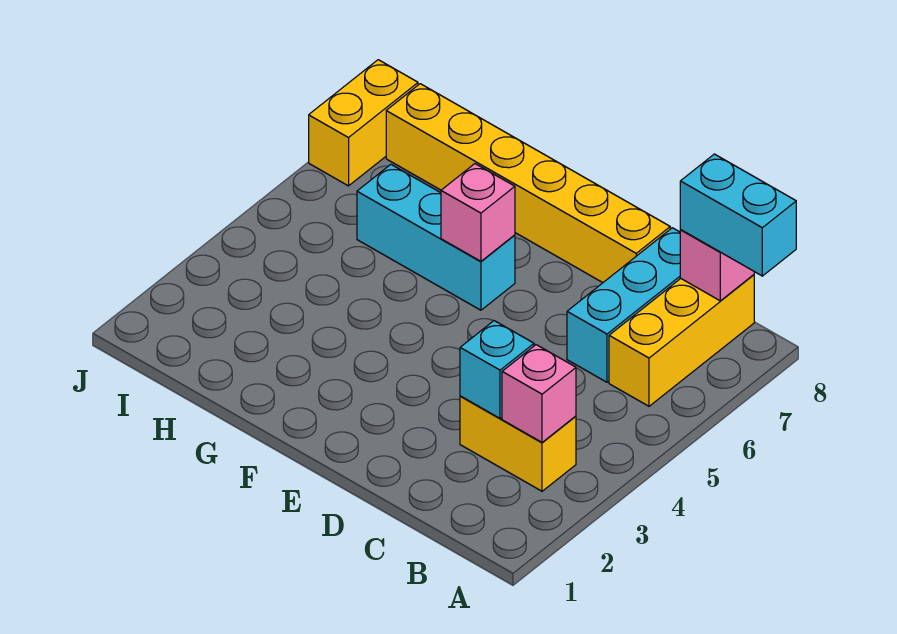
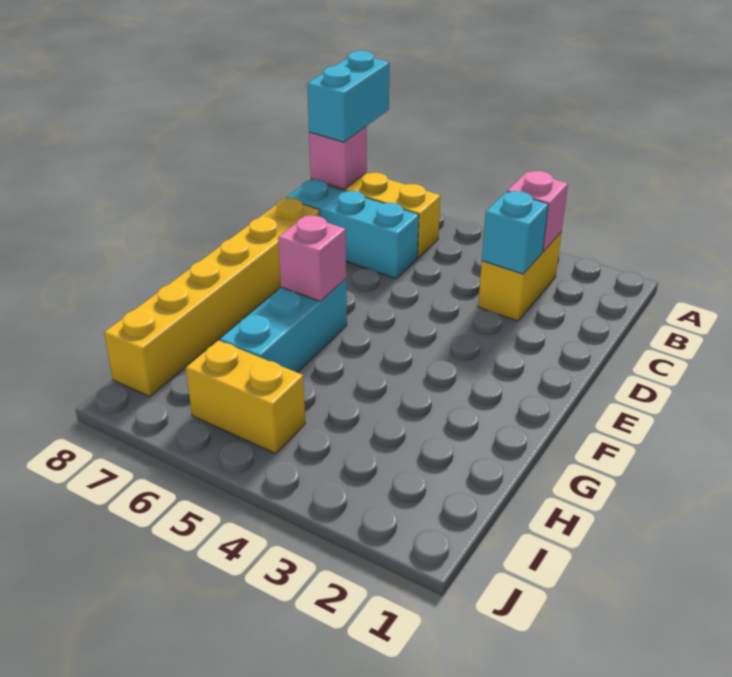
yellow 1x2 brick [309,60,418,186] -> yellow 1x2 brick moved to [186,340,305,453]

